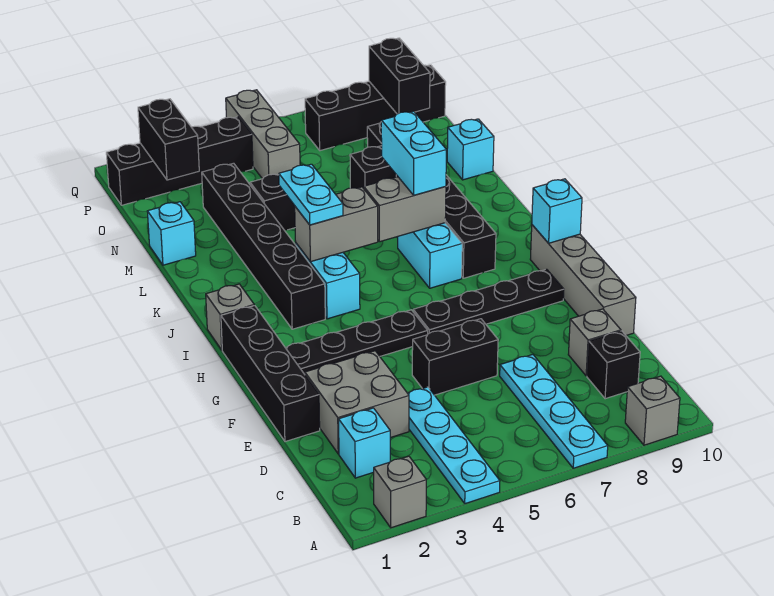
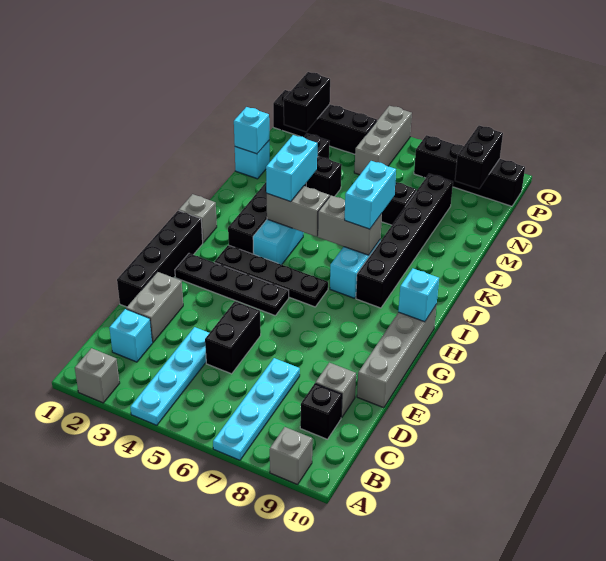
grey 2x2 brick [305,351,409,454] -> grey 1x2 brick [126,272,183,342]
black 1x2 brick [412,319,498,395] -> black 1x2 brick turned to [205,301,261,374]
black 1x4 plate [413,269,564,334] -> black 1x4 plate moved to [214,245,328,307]
cyan 1x2 plate [279,164,343,225] -> cyan 1x2 brick [266,135,317,202]
cyan 1x1 brick [447,119,494,180] -> cyan 1x1 brick moved to [234,107,269,154]

